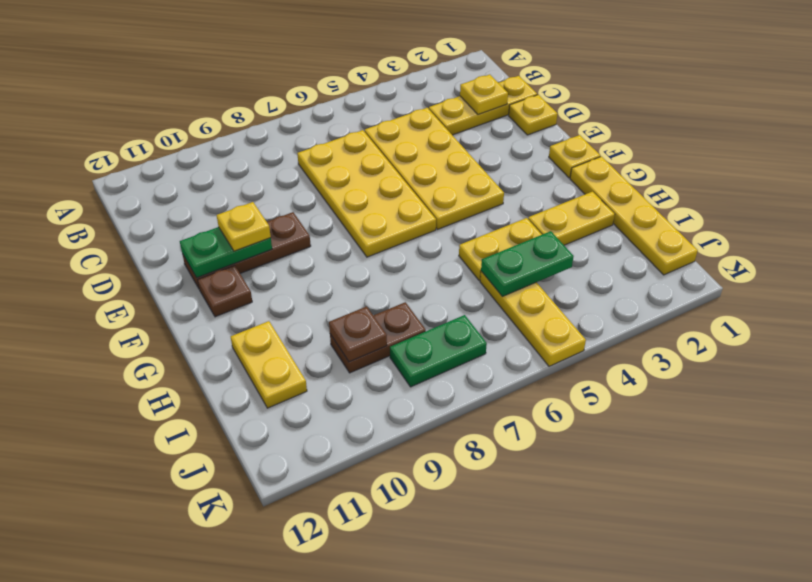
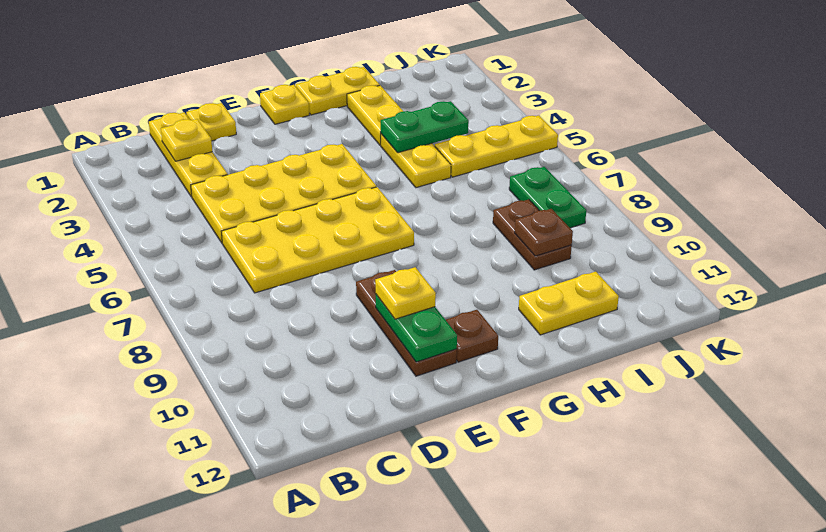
yellow 1x4 plate [570,157,698,275] -> yellow 1x2 plate [296,67,380,115]
green 1x2 plate [481,231,574,297] -> green 1x2 plate turned to [381,101,469,153]

